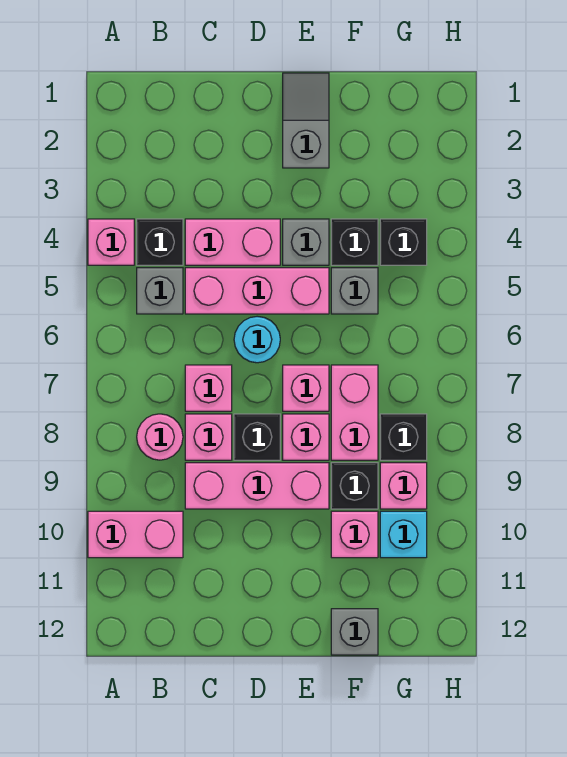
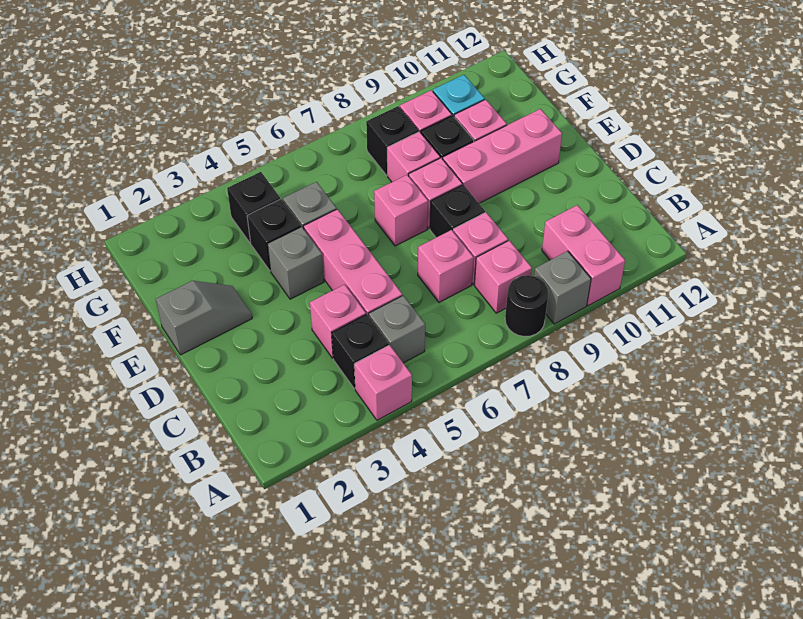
none -> black 1x1 round brick [505,275,548,337]
pink 1x1 round brick [137,414,183,460] -> pink 1x1 brick [474,241,532,313]
pink 1x2 brick [185,219,280,265] -> pink 1x1 brick [310,284,366,358]
pink 1x3 brick [185,463,329,509] -> pink 1x3 brick turned to [443,109,562,203]
cyan 1x1 round brick [234,316,280,363] -> none
grey 1x2 slope [283,73,329,168] -> grey 1x2 slope turned to [156,281,252,355]
pink 1x2 brick [331,365,378,460] -> pink 1x1 brick [387,132,440,182]
grey 1x1 brick [331,609,378,655] -> grey 1x1 brick moved to [534,251,591,324]

